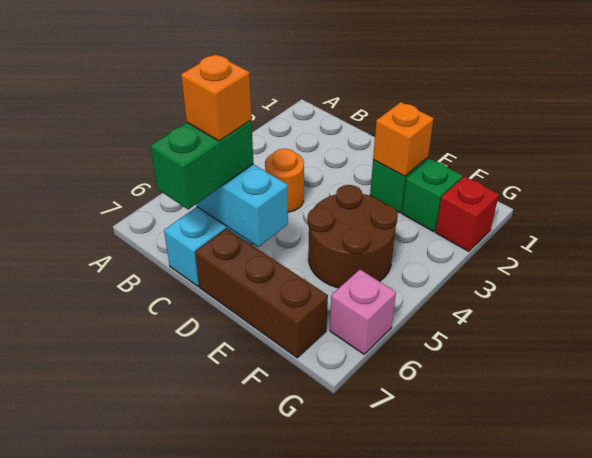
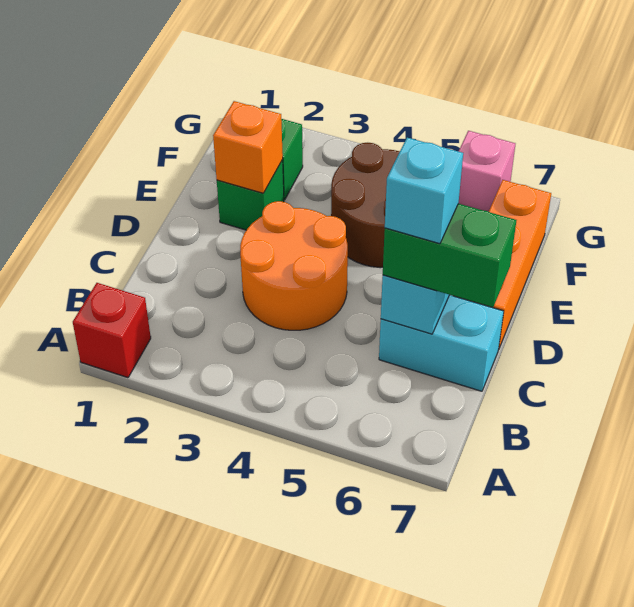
orange 1x1 round brick [265,149,304,212] -> orange 2x2 round brick [240,201,348,330]
orange 1x1 brick [181,54,251,141] -> cyan 1x1 brick [385,138,463,244]
brown 1x3 brick [195,229,328,358] -> orange 1x3 brick [465,180,551,350]
red 1x1 brick [436,176,499,251] -> red 1x1 brick moved to [73,283,151,378]

